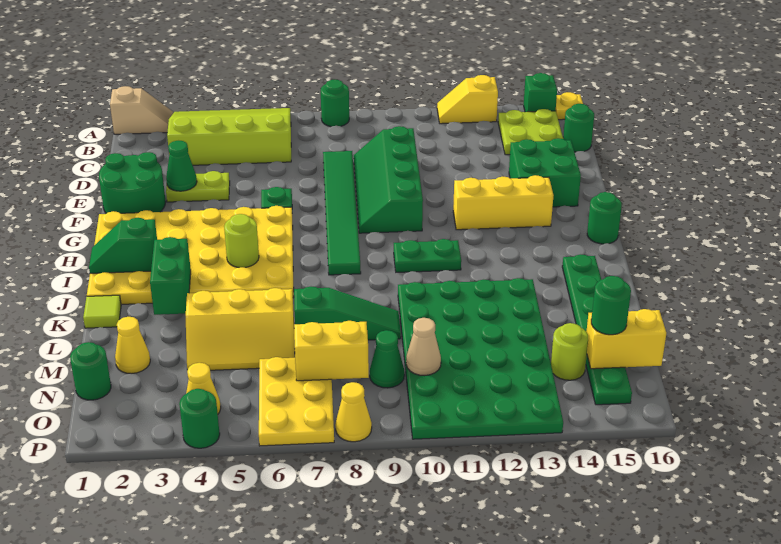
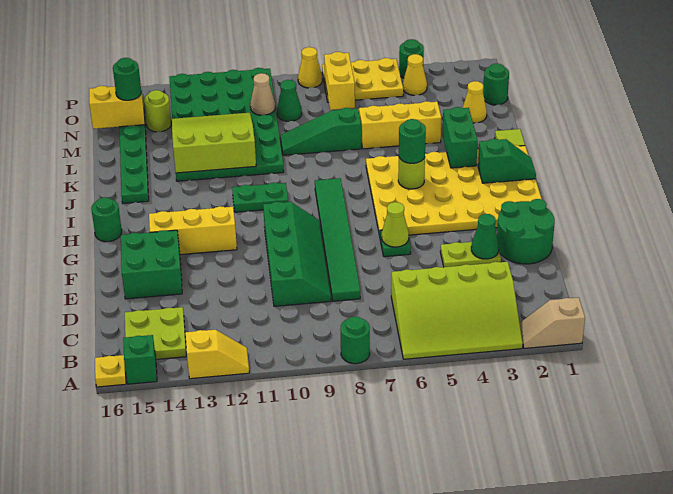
green 1x1 round brick [563,104,594,152] -> green 1x1 round brick moved to [399,119,426,163]
none -> lime 1x1 cone [382,202,409,247]
none -> lime 3x3 slope [172,113,256,173]
yellow 2x3 plate [259,357,334,446] -> yellow 2x3 plate turned to [322,58,403,102]
yellow 1x2 brick [294,321,369,381] -> yellow 1x2 brick turned to [324,52,355,110]

